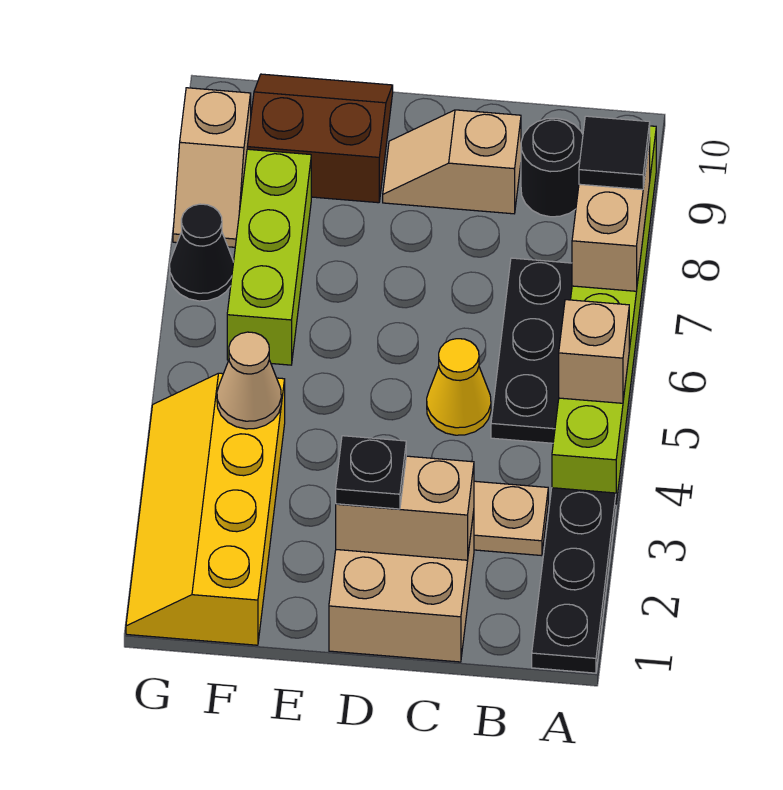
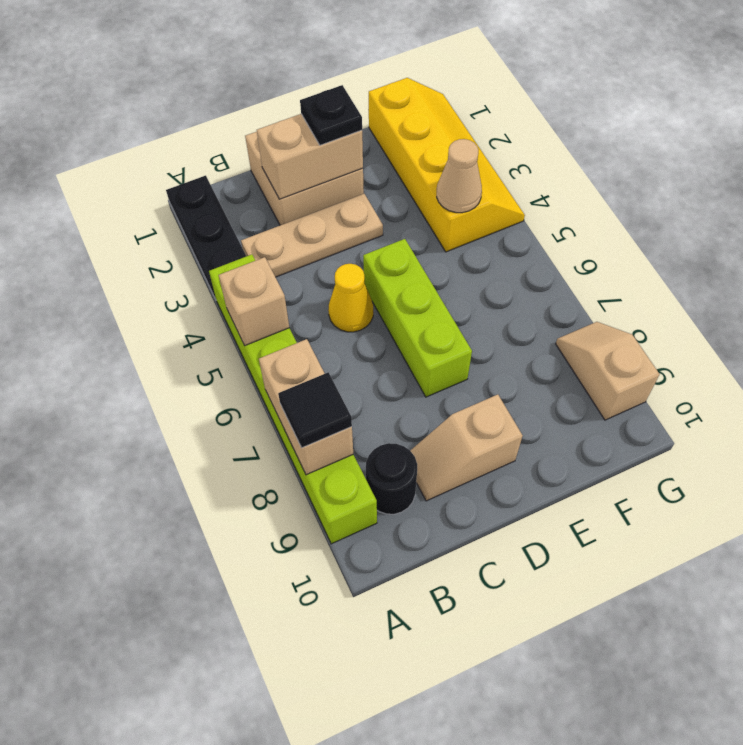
black 1x3 plate [491,258,572,443] -> none
tan 1x2 slope [383,110,521,214] -> tan 1x2 slope turned to [410,395,523,501]
brown 2x2 slope [247,74,393,203] -> none
lime 1x3 brick [227,149,311,365] -> lime 1x3 brick moved to [363,239,472,397]
black 1x1 cone [170,204,233,301] -> none

